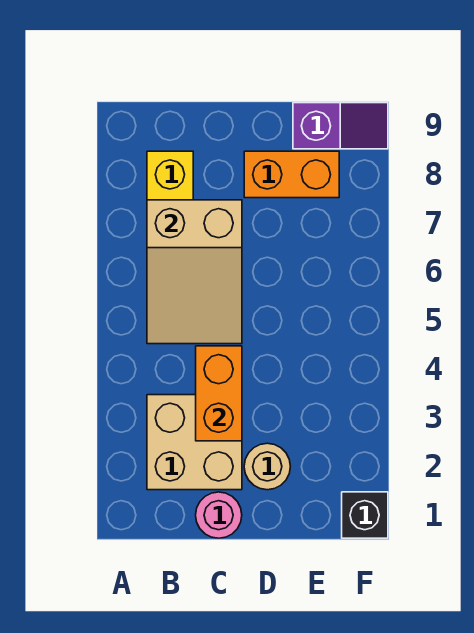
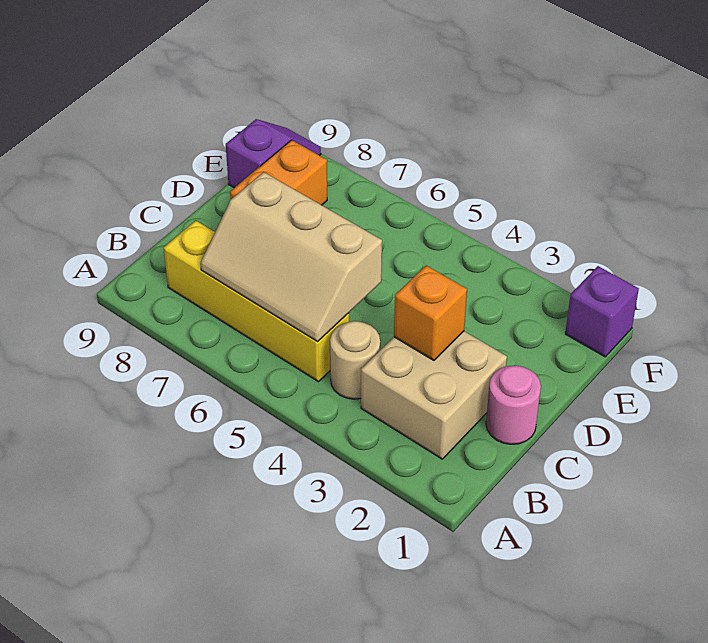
tan 2x3 slope [147,200,242,344] -> tan 2x3 slope turned to [201,172,382,341]
orange 1x2 brick [196,346,242,441] -> orange 1x1 brick [394,265,467,360]
tan 1x1 round brick [244,443,290,490] -> tan 1x1 round brick moved to [330,321,380,399]
black 1x1 brick [342,492,388,538] -> purple 1x1 brick [565,266,639,357]

